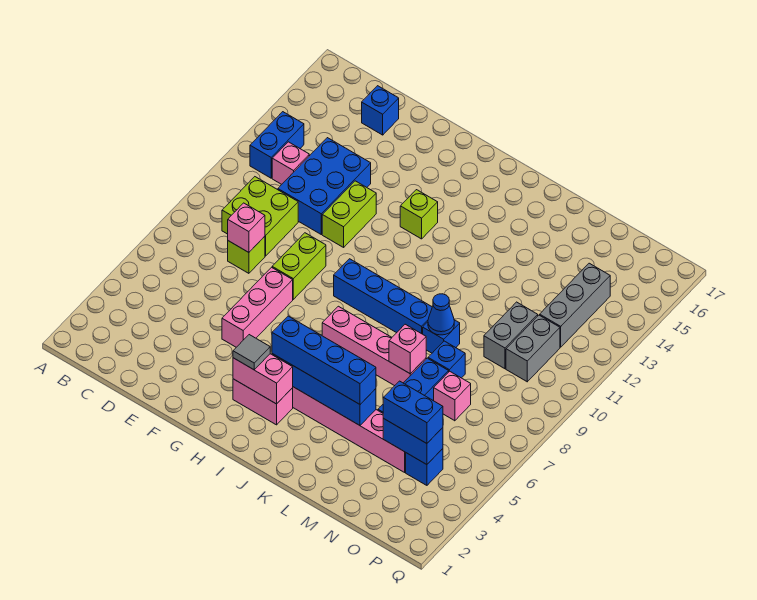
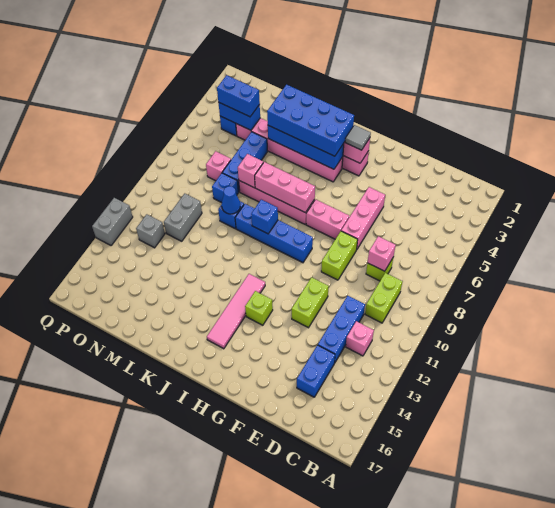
blue 1x2 brick [250,112,304,178] -> blue 1x2 brick moved to [297,345,335,397]
lime 2x2 brick [222,177,298,256] -> lime 1x2 brick [365,273,402,323]
blue 2x3 brick [278,138,371,234] -> blue 1x3 brick [318,296,365,363]
blue 1x1 brick [362,86,399,135] -> blue 1x1 brick moved to [251,200,278,234]
none -> pink 1x2 brick [306,200,349,239]
blue 1x4 brick [272,316,376,404] -> blue 2x4 brick [267,85,354,156]
none -> pink 1x3 brick [255,162,315,213]
none -> pink 1x4 tile [207,274,265,349]
grey 1x2 brick [506,315,560,382] -> grey 1x2 brick moved to [92,198,133,246]
grey 1x3 brick [540,263,610,347] -> grey 1x1 brick [136,214,165,248]

